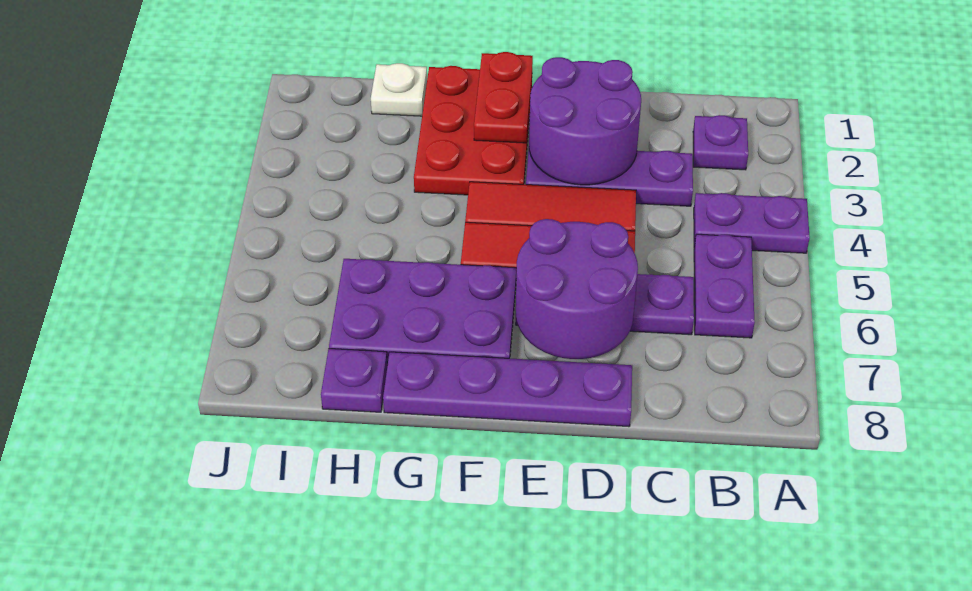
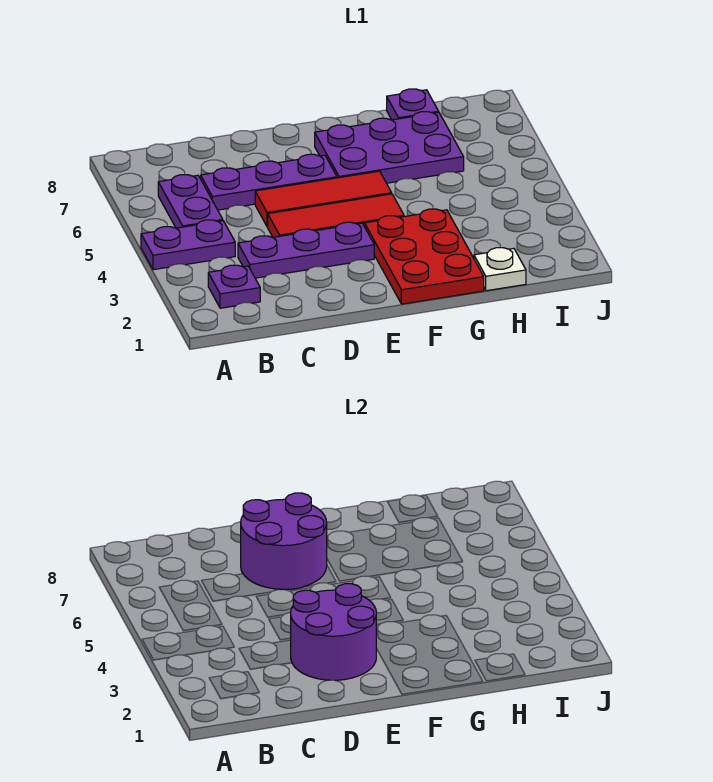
purple 1x4 plate [383,352,632,427] -> none
red 1x2 plate [474,52,533,143] -> none

